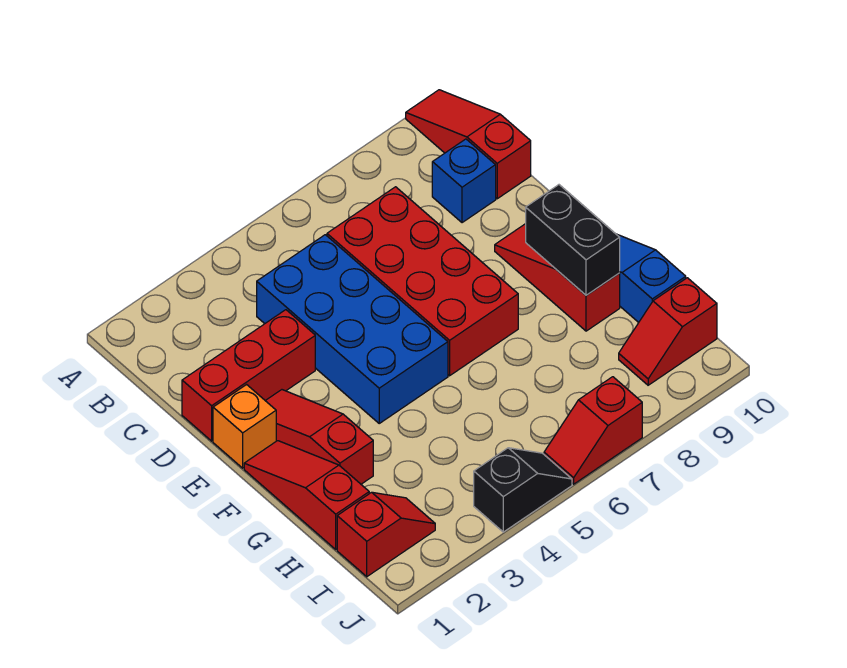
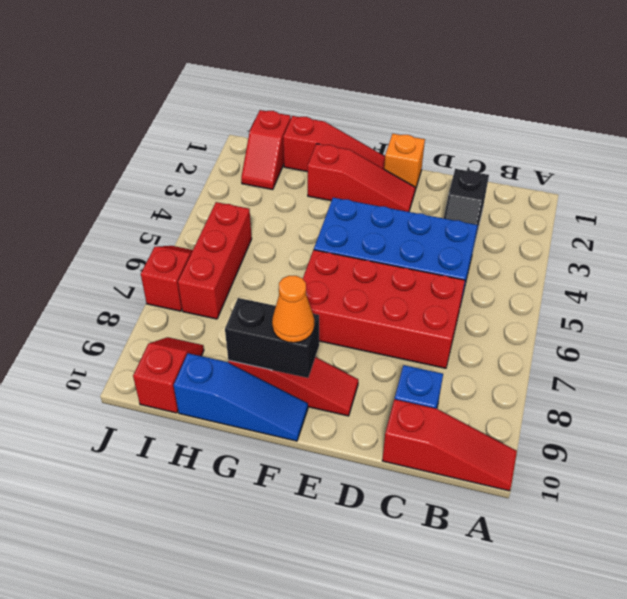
red 1x3 brick [182,310,315,441] -> red 1x3 brick moved to [178,202,252,319]
none -> orange 1x1 cone [272,276,314,343]
black 1x2 slope [474,448,572,532] -> black 1x2 slope moved to [444,169,489,249]

